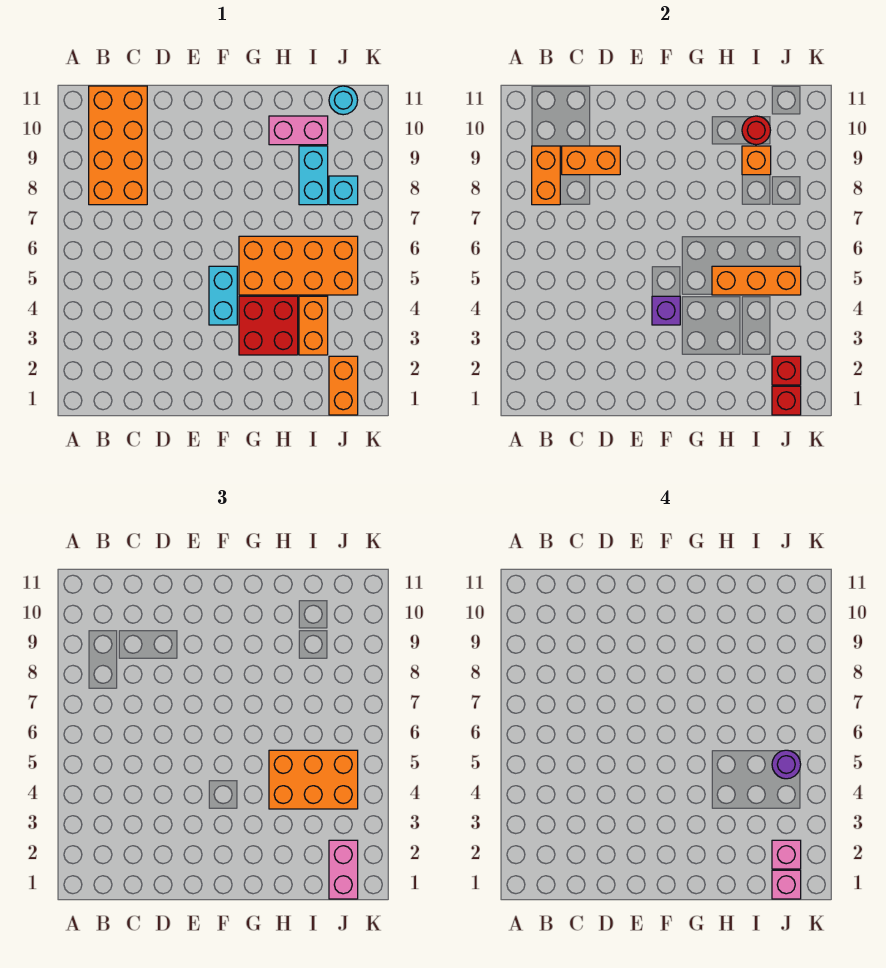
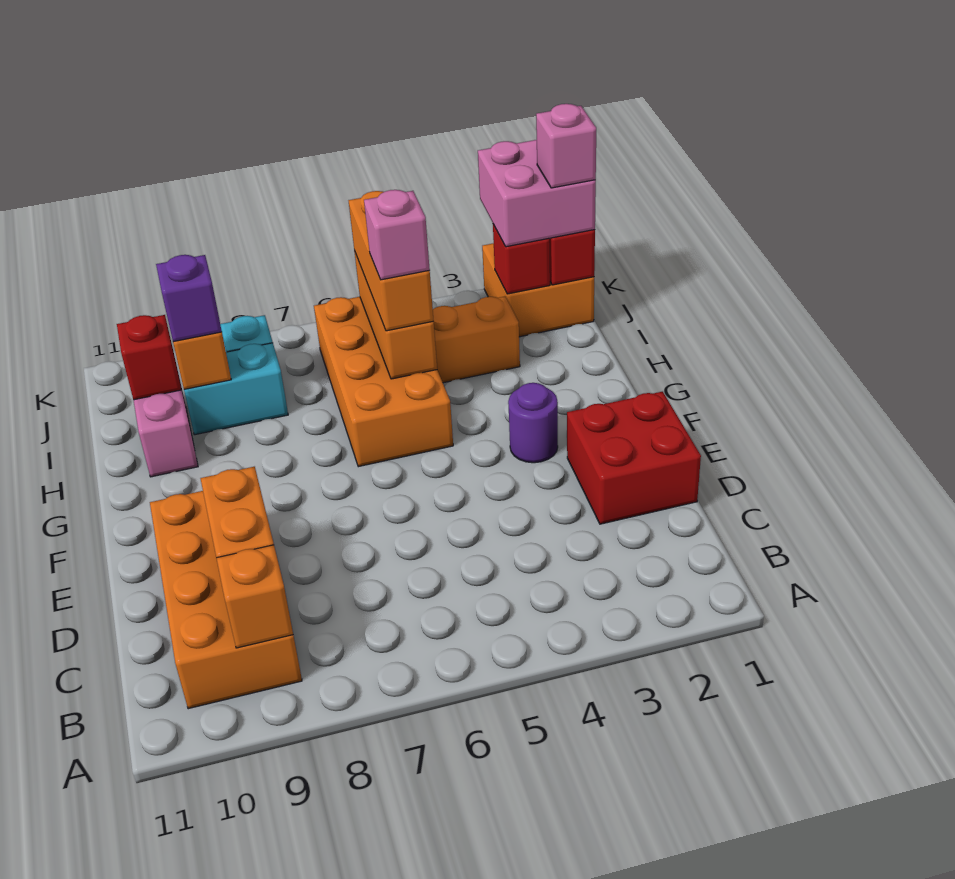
orange 2x4 brick [89,86,147,205] -> orange 2x4 brick turned to [150,491,302,709]
orange 1x2 brick [532,146,560,205] -> orange 1x1 brick [217,545,293,648]
cyan 1x2 brick [209,266,237,325] -> none
purple 1x1 brick [652,296,680,325] -> purple 1x1 brick moved to [156,255,222,342]
red 2x2 brick [239,296,298,355] -> red 2x2 brick moved to [567,392,701,524]
orange 2x3 brick [269,750,358,809] -> orange 1x3 brick [349,191,434,331]
red 1x1 round brick [742,116,771,145] -> red 1x1 brick [117,315,181,400]
orange 1x2 brick [329,356,358,415] -> orange 2x2 brick [482,243,594,337]
pink 1x2 brick [329,840,358,899] -> pink 2x2 brick [478,140,596,247]
pink 1x1 brick [772,840,801,869] -> pink 1x1 brick moved to [364,190,430,280]
purple 1x1 round brick [772,750,801,779] -> purple 1x1 round brick moved to [508,383,558,463]
cyan 1x1 round brick [329,86,358,115] -> none

